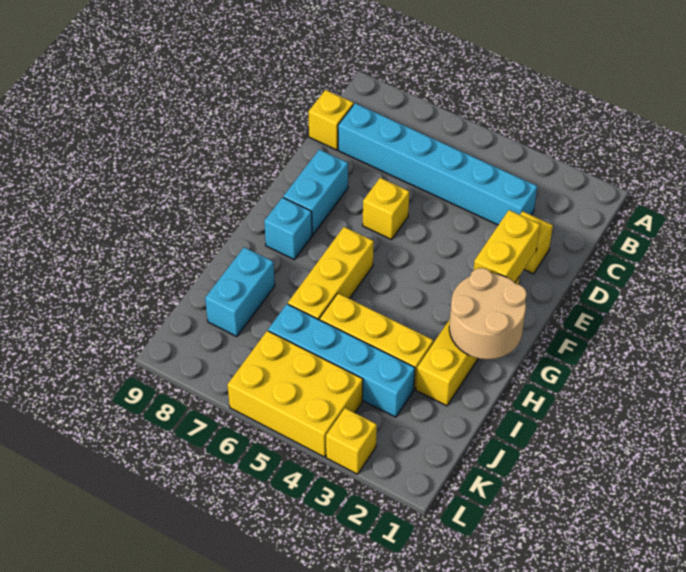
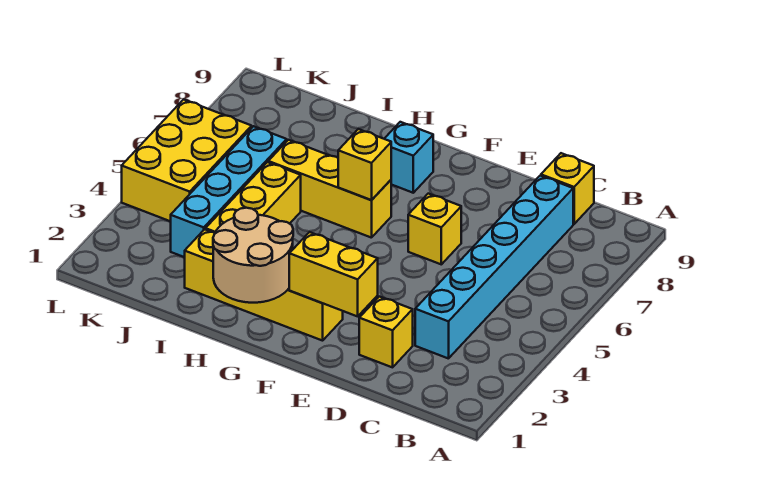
cyan 1x2 brick [283,150,348,235] -> none
cyan 1x2 brick [205,247,275,337] -> none
yellow 1x1 brick [326,408,377,474] -> yellow 1x1 brick moved to [338,129,391,200]

